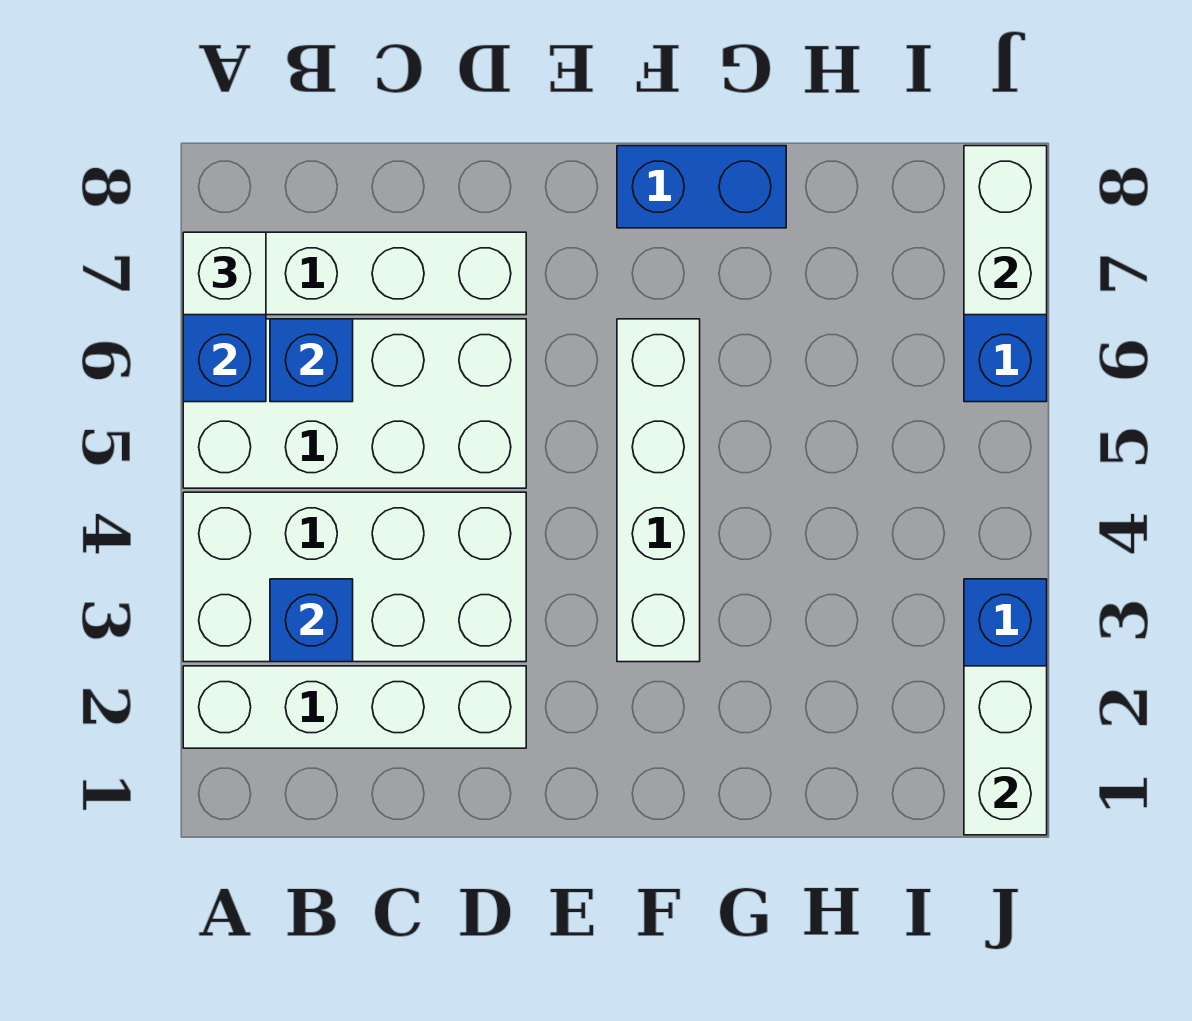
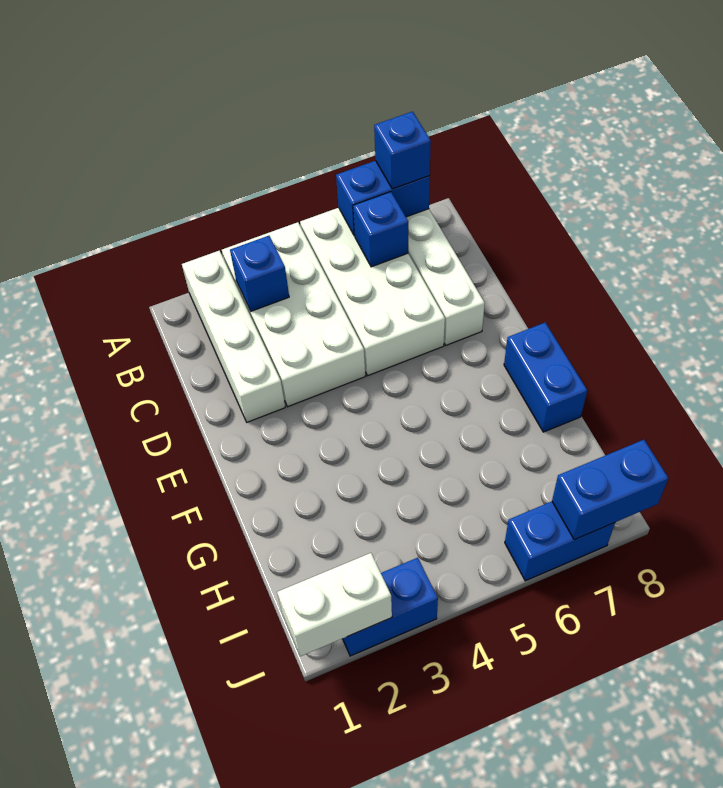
white 1x1 brick [183,232,266,315] -> blue 1x1 brick [374,112,431,189]
white 1x4 brick [617,319,700,662] -> none
white 1x2 brick [964,146,1047,315] -> blue 1x2 brick [552,440,668,540]

